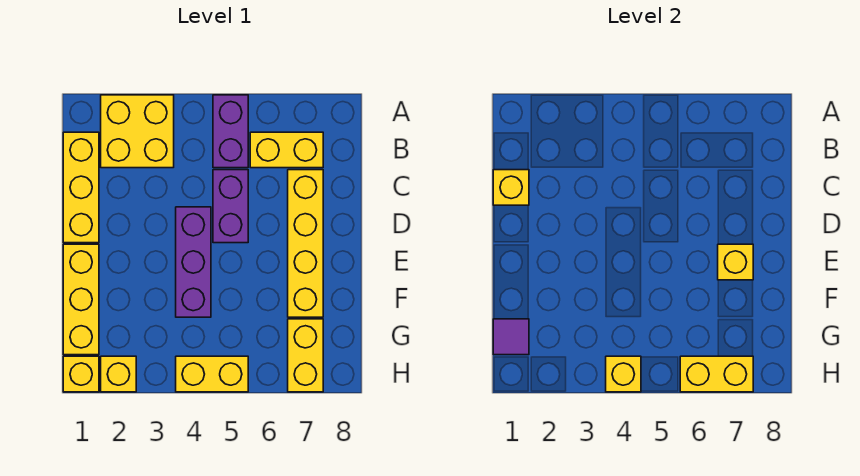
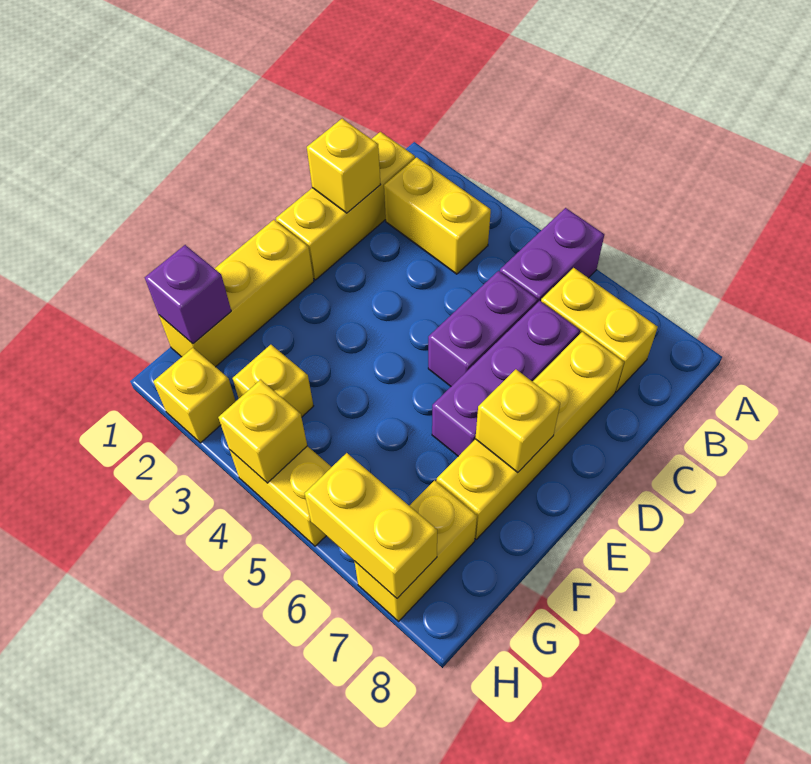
yellow 2x2 brick [101,95,174,168] -> yellow 1x2 brick [384,157,491,274]
purple 1x3 brick [176,207,211,317] -> purple 1x3 brick moved to [432,301,580,456]
purple 1x1 tile [493,319,529,355] -> purple 1x1 brick [145,245,231,344]
yellow 1x1 brick [63,356,99,392] -> yellow 1x1 brick moved to [233,345,313,417]

